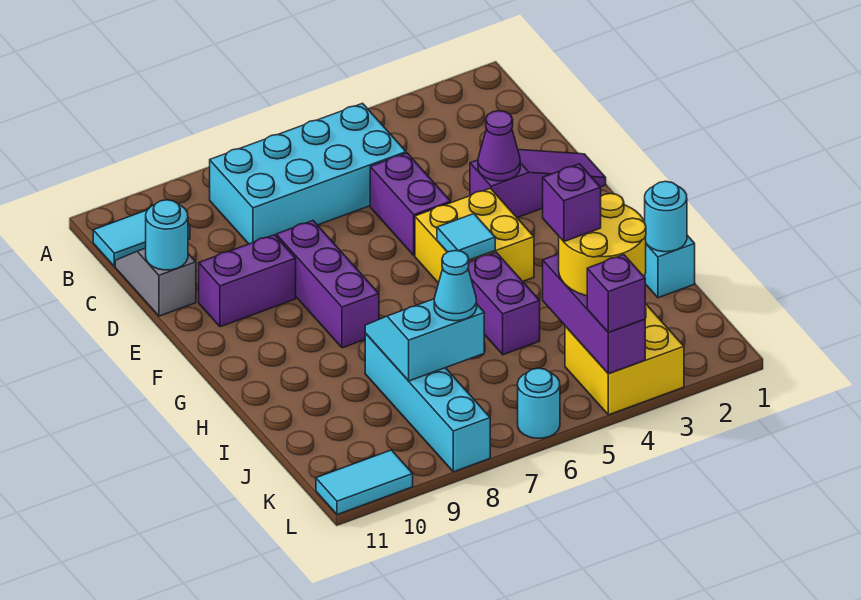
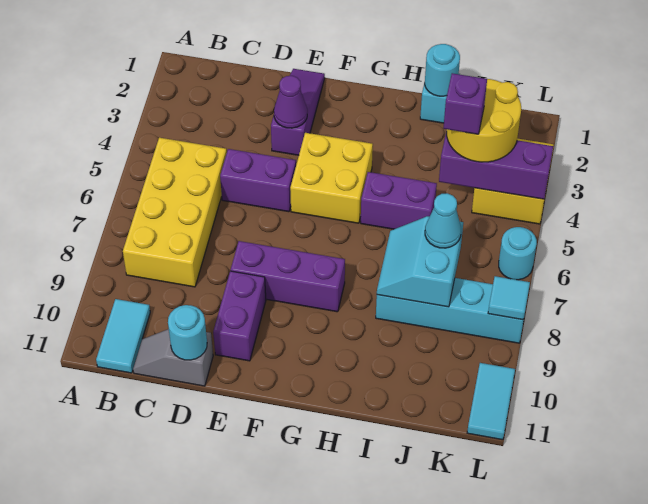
cyan 2x4 brick [210,103,406,244] -> yellow 2x4 brick [123,138,227,287]
cyan 1x1 tile [437,214,495,260] -> cyan 1x1 tile moved to [488,276,530,320]
purple 1x1 brick [587,255,646,333] -> none

